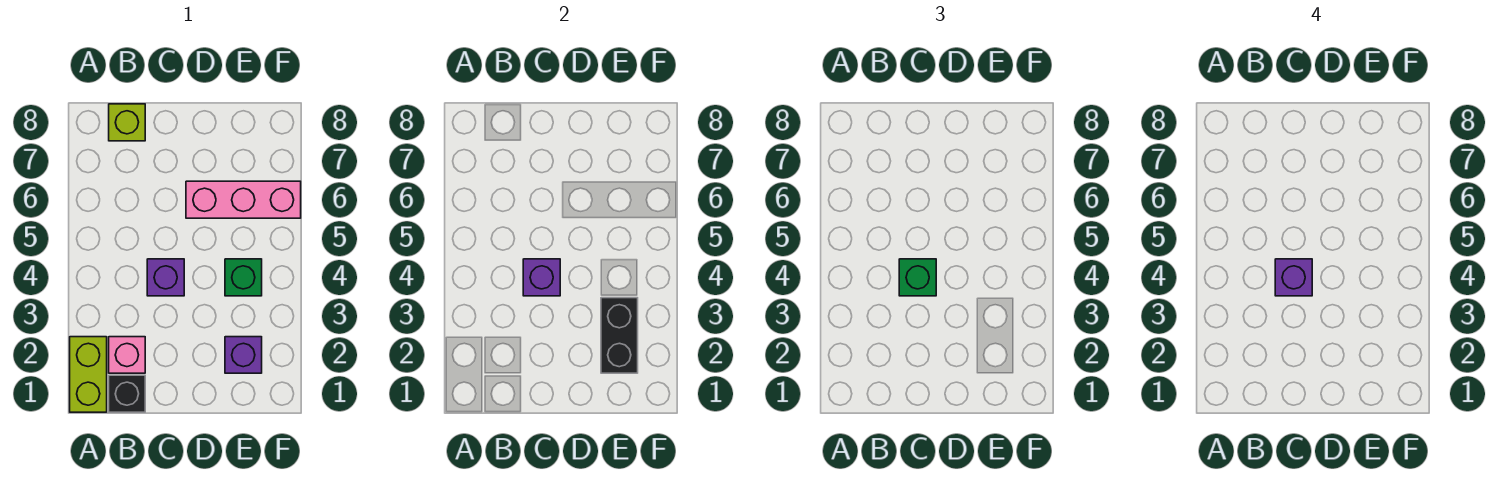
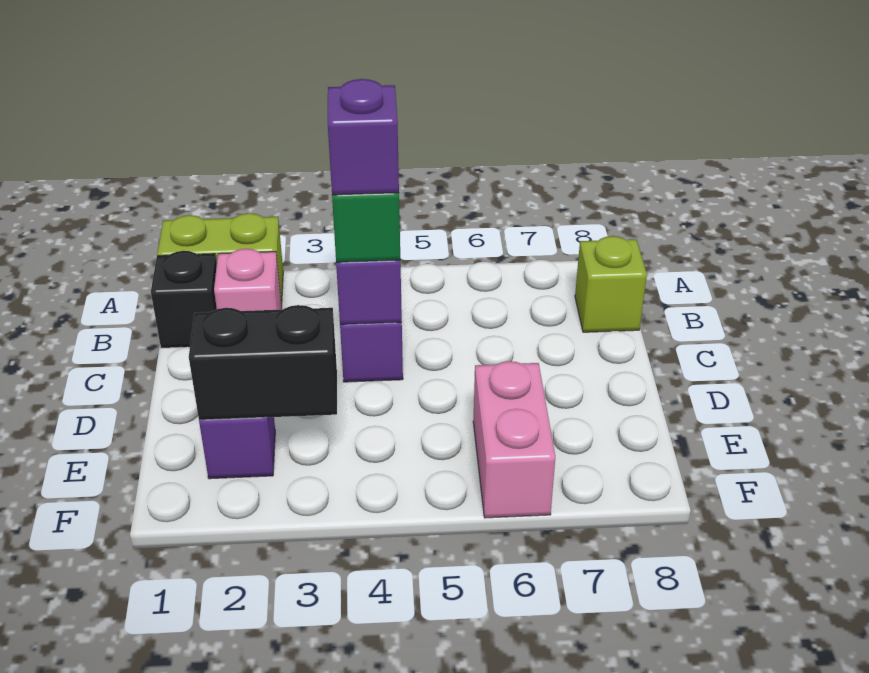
pink 1x3 brick [186,181,301,218] -> pink 1x2 brick [473,361,555,518]
green 1x1 brick [225,259,262,296] -> none

